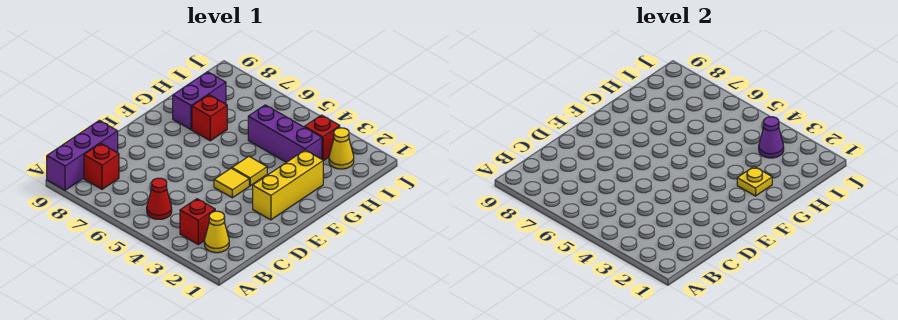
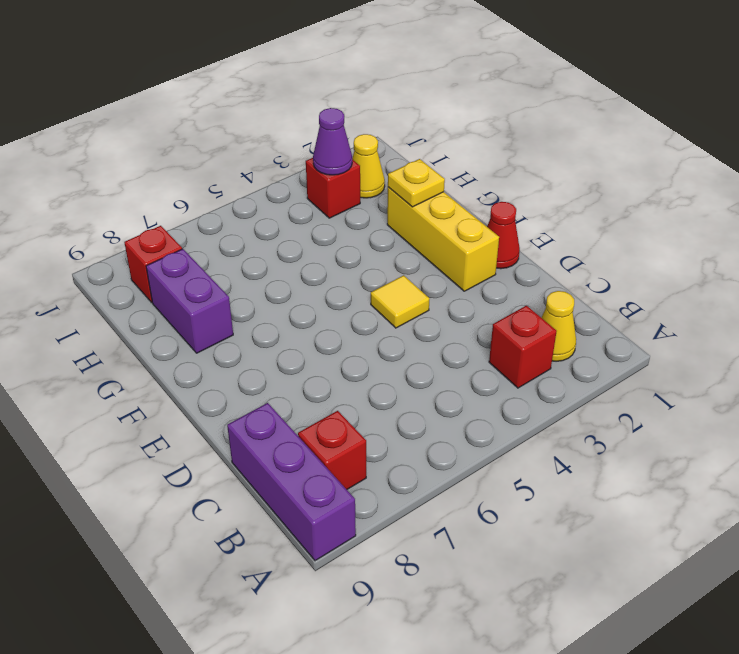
red 1x1 cone [147,178,172,219] -> red 1x1 cone moved to [487,202,520,269]
yellow 1x1 tile [232,156,267,186] -> none
red 1x1 brick [192,95,227,141] -> red 1x1 brick moved to [124,226,182,302]
purple 1x3 brick [248,105,322,162] -> none

